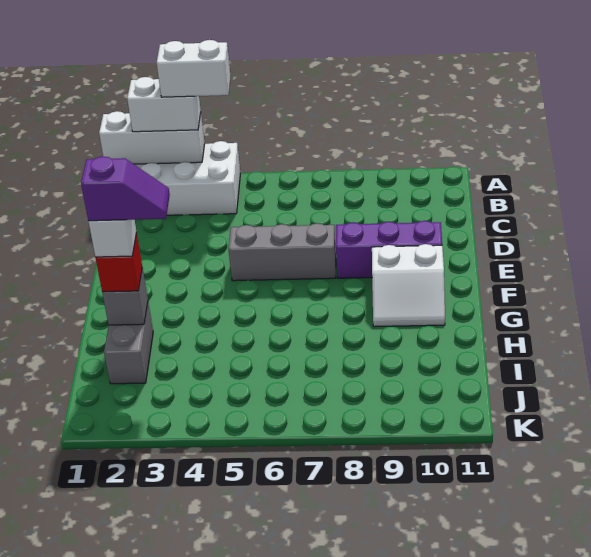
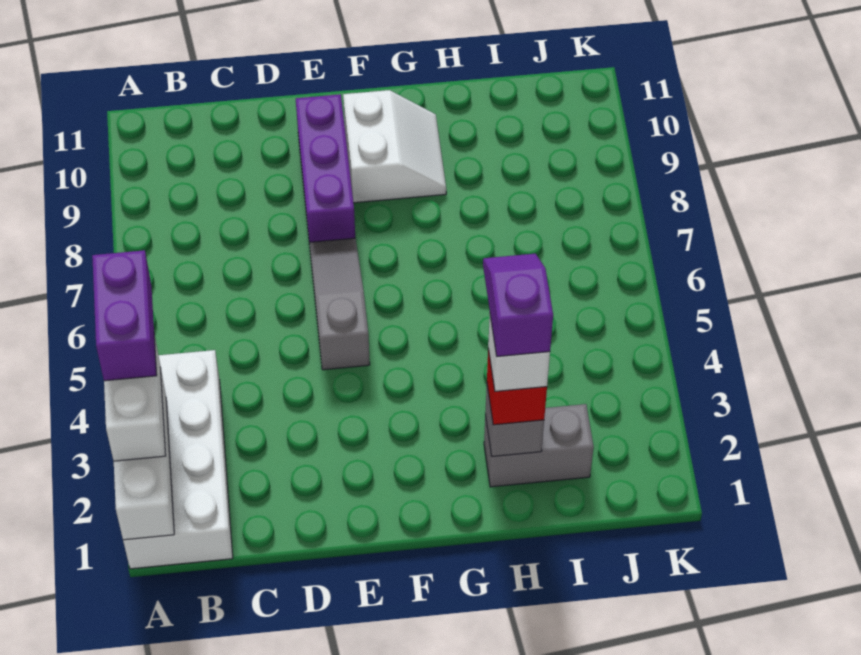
white 1x2 brick [157,40,231,97] -> purple 1x2 brick [92,250,157,381]
grey 1x3 brick [228,223,336,281] -> grey 1x3 slope [309,238,370,370]

